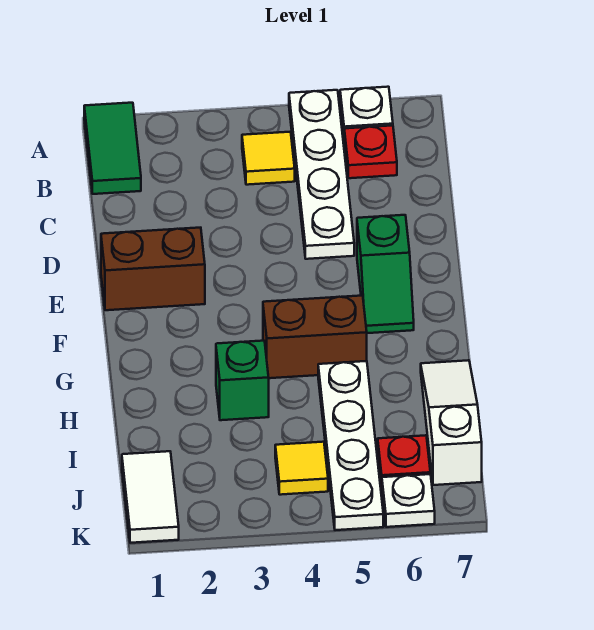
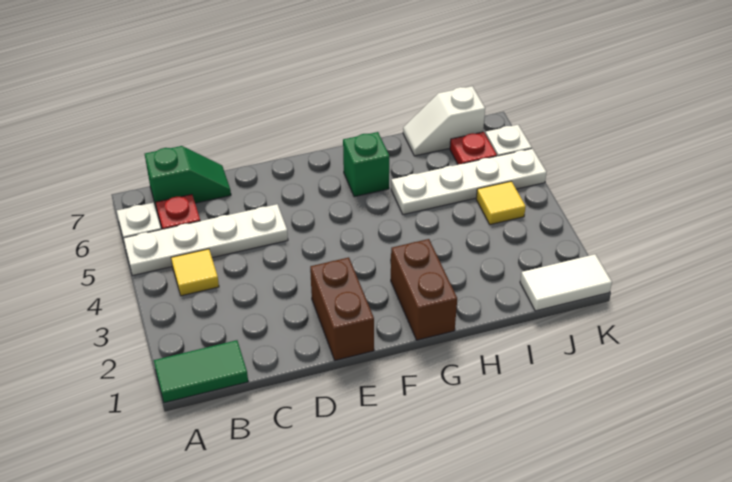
green 1x2 slope [357,215,414,333] -> green 1x2 slope moved to [145,146,231,209]
brown 1x2 brick [263,296,367,378] -> brown 1x2 brick moved to [391,239,457,340]
green 1x1 brick [216,341,269,420] -> green 1x1 brick moved to [343,132,389,197]
white 1x3 slope [421,360,482,485] -> white 1x2 slope [403,86,485,156]

